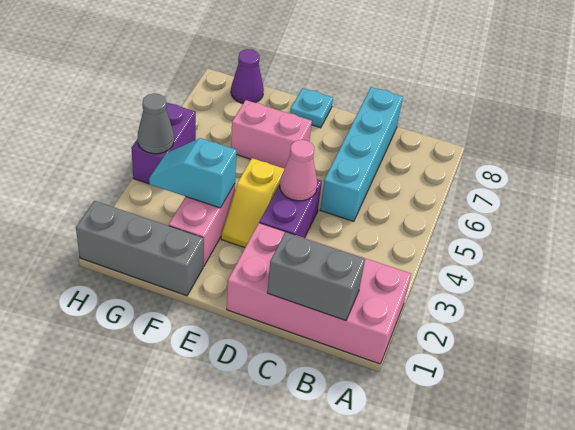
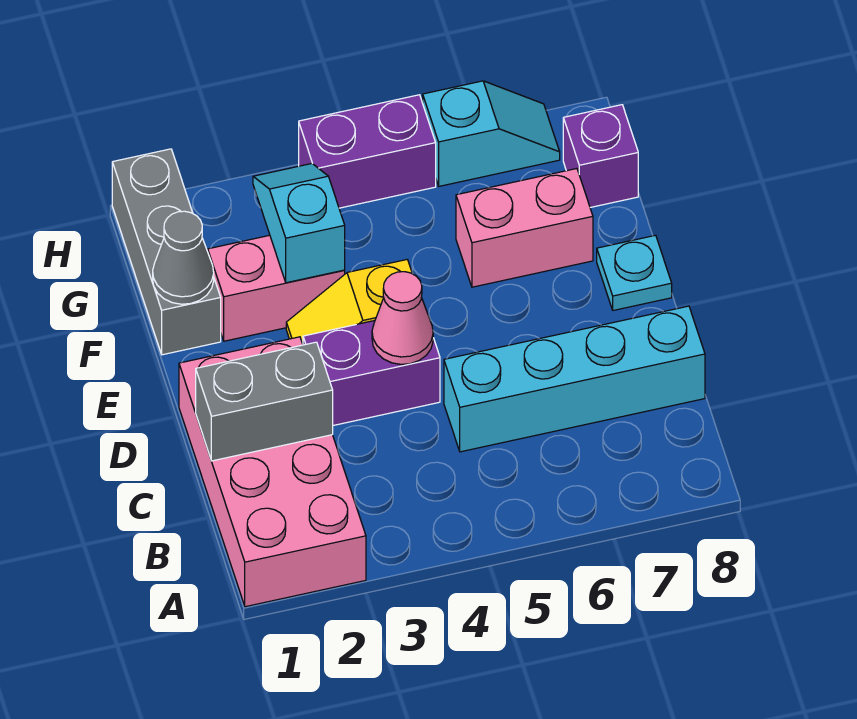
grey 1x2 brick [267,232,365,321] -> grey 1x2 brick turned to [196,342,333,461]
pink 1x2 brick [231,100,312,168] -> pink 1x2 brick turned to [456,169,593,287]
purple 1x1 cone [231,49,264,103] -> purple 1x1 brick [563,105,638,207]
grey 1x1 cone [138,93,174,154] -> grey 1x1 cone moved to [153,211,214,304]
none -> cyan 1x2 slope [423,81,560,186]

